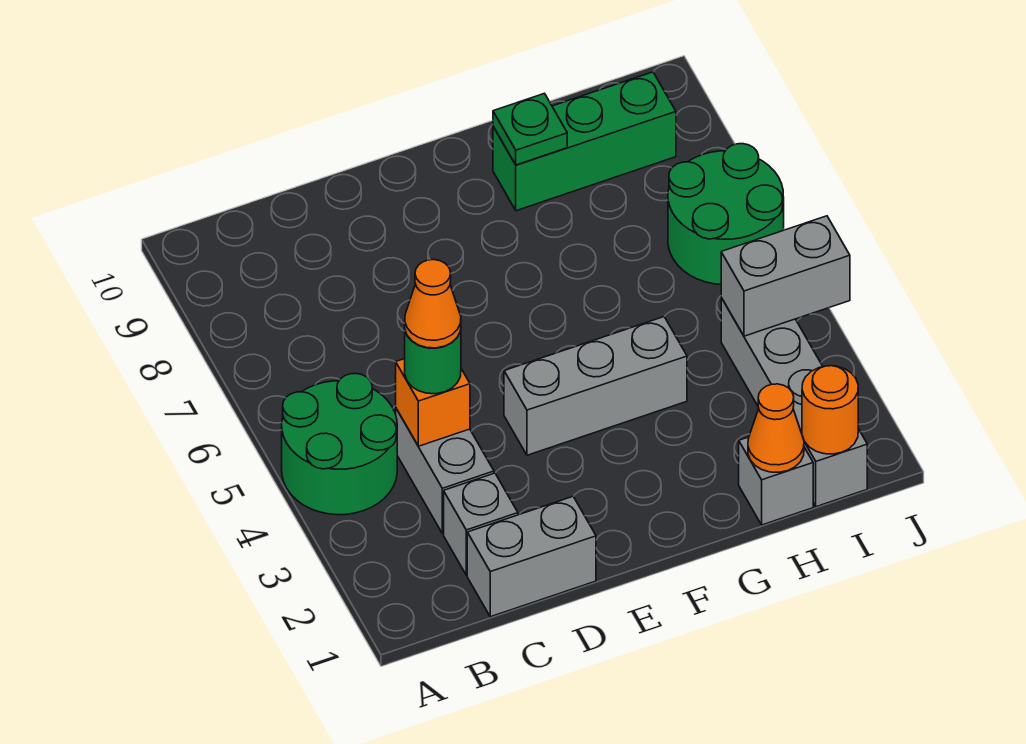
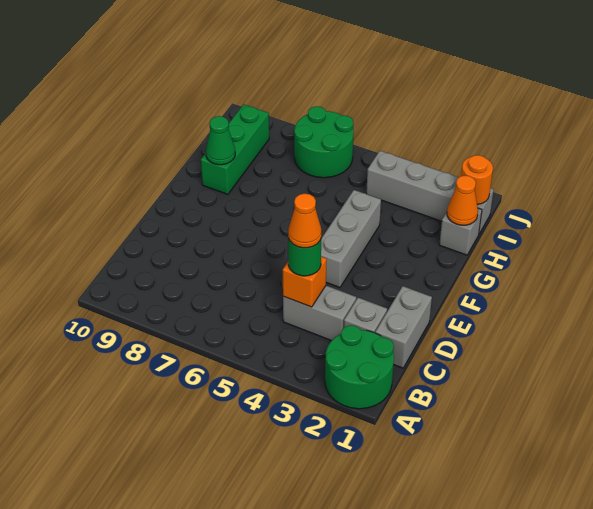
green 2x2 round brick [282,374,397,515] -> green 2x2 round brick moved to [325,325,394,409]
green 1x1 plate [493,93,567,165] -> green 1x1 cone [206,116,235,165]
grey 1x2 brick [721,216,850,336] -> none

